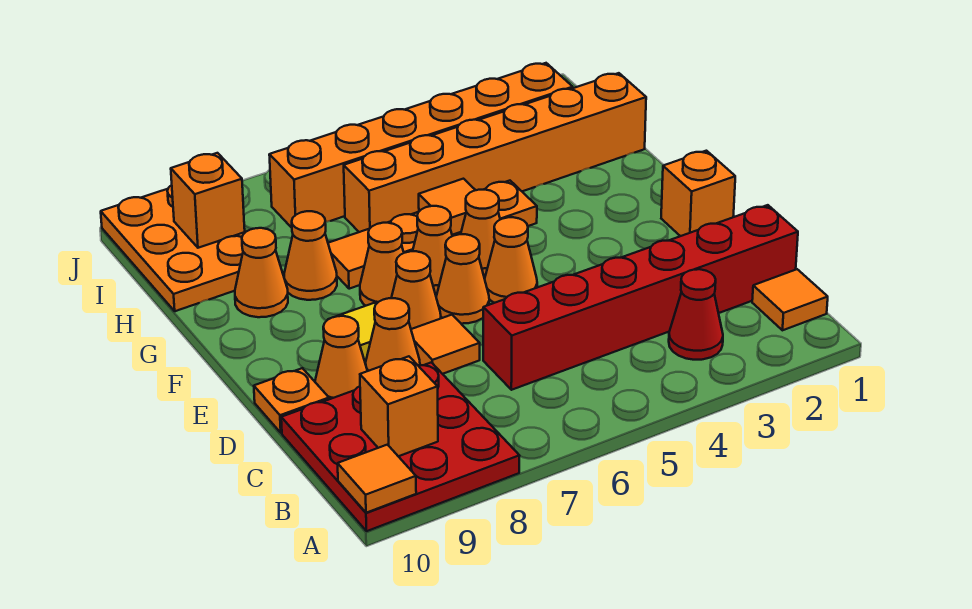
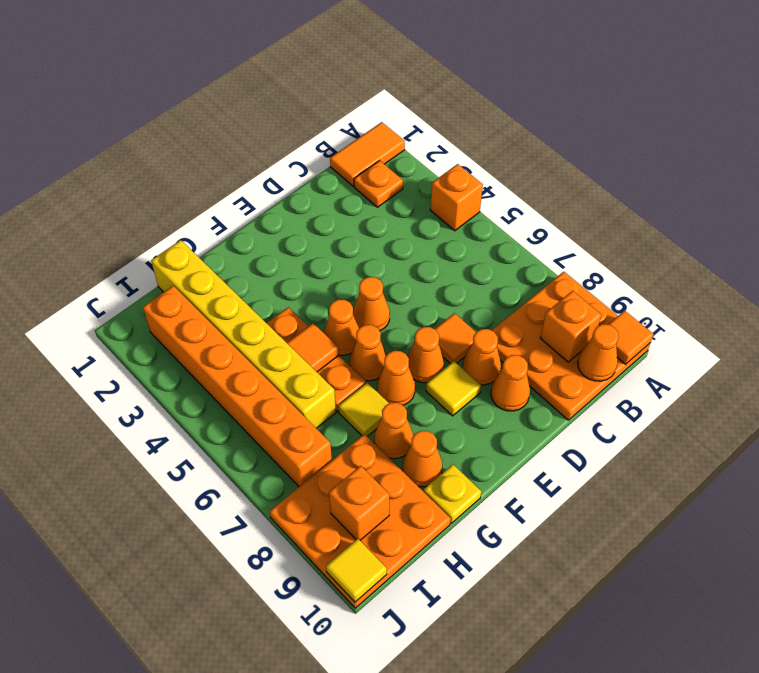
red 3x3 plate [281,362,520,531] -> orange 3x3 plate [492,272,650,420]
orange 1x1 tile [752,269,828,330] -> orange 1x2 tile [330,122,405,186]
red 1x1 cone [669,269,723,360] -> none
red 1x6 brick [483,205,798,390] -> none
orange 1x1 plate [254,368,329,433] -> orange 1x1 plate moved to [354,161,403,207]
orange 1x1 brick [661,151,735,236] -> orange 1x1 brick moved to [430,164,483,231]
orange 1x1 cone [436,234,489,324] -> orange 1x1 cone moved to [578,324,619,381]
orange 1x1 tile [328,229,369,289] -> yellow 1x1 tile [338,383,389,436]
none -> yellow 1x1 plate [423,464,481,523]
orange 1x6 brick [344,73,646,232] -> yellow 1x6 brick [151,240,336,428]
orange 2x3 plate [101,185,244,311] -> orange 3x3 plate [270,434,451,608]
none -> yellow 1x1 tile [326,539,387,602]

